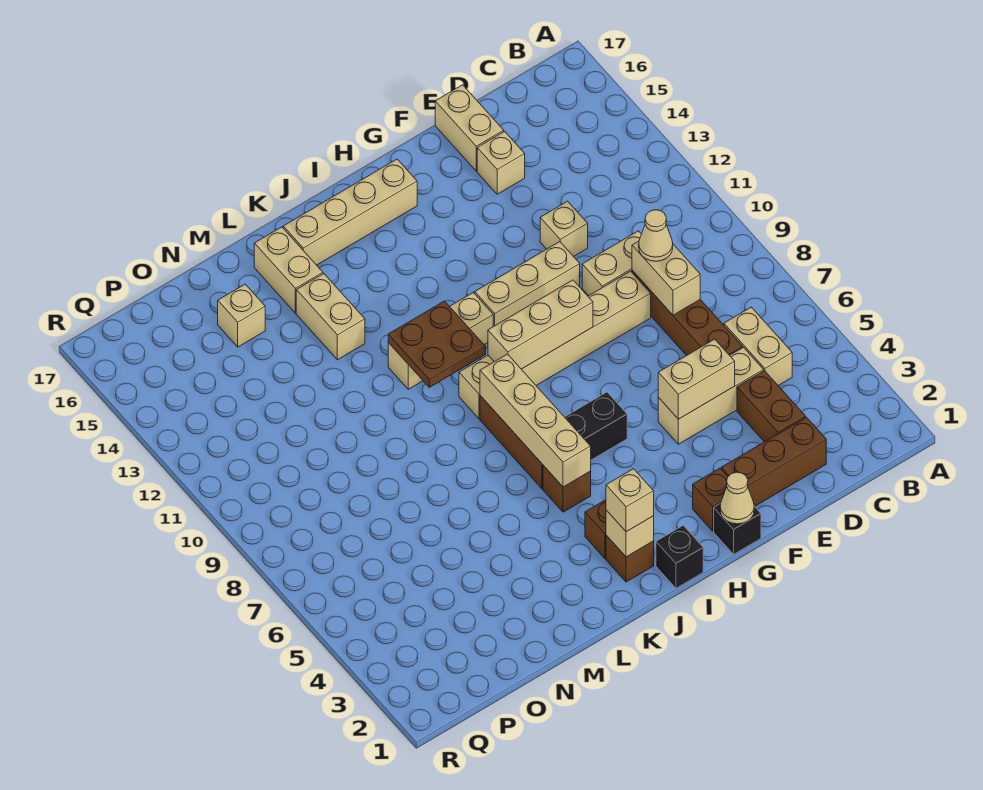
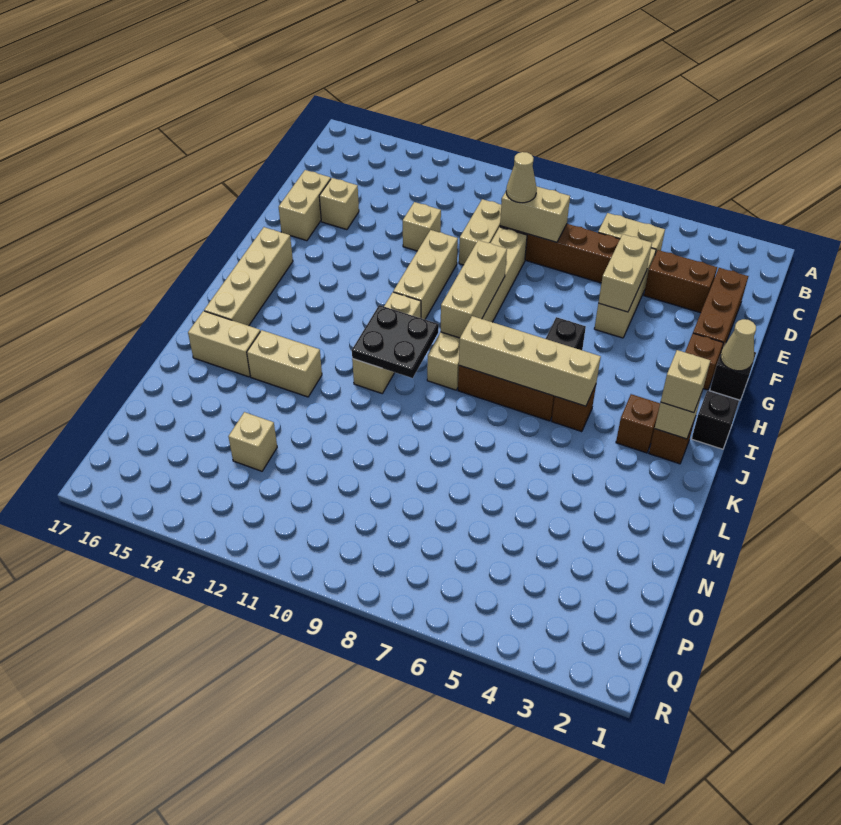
tan 1x2 brick [435,85,504,171] -> tan 1x2 brick turned to [279,170,331,241]
brown 2x2 plate [388,301,486,387] -> black 2x2 plate [352,305,439,378]
tan 1x1 brick [218,284,265,347] -> tan 1x1 brick moved to [228,412,277,471]

